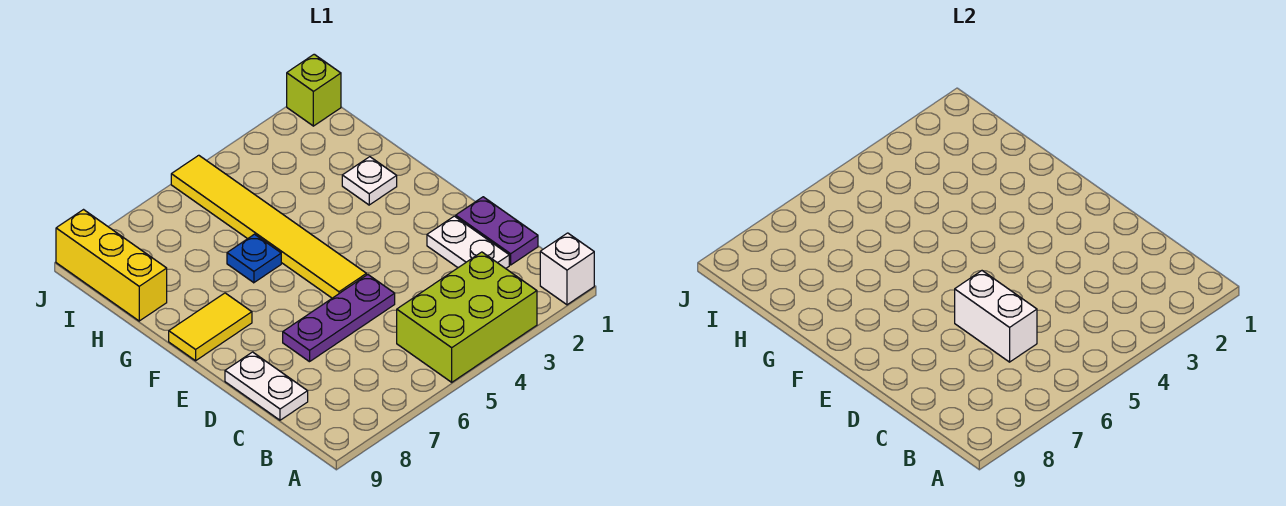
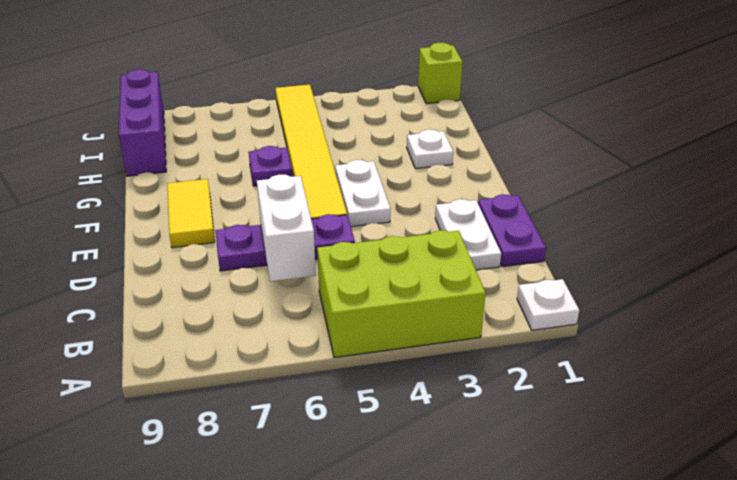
white 1x1 brick [540,233,594,305] -> white 1x1 plate [517,279,579,330]
white 1x2 plate [225,352,308,420] -> white 1x2 plate moved to [335,160,391,227]
yellow 1x2 tile [169,293,252,361] -> yellow 1x2 tile turned to [167,179,215,248]
blue 1x1 plate [227,234,281,283] -> purple 1x1 plate [249,146,292,186]
yellow 1x3 brick [56,210,167,321] -> purple 1x3 brick [119,69,166,176]

